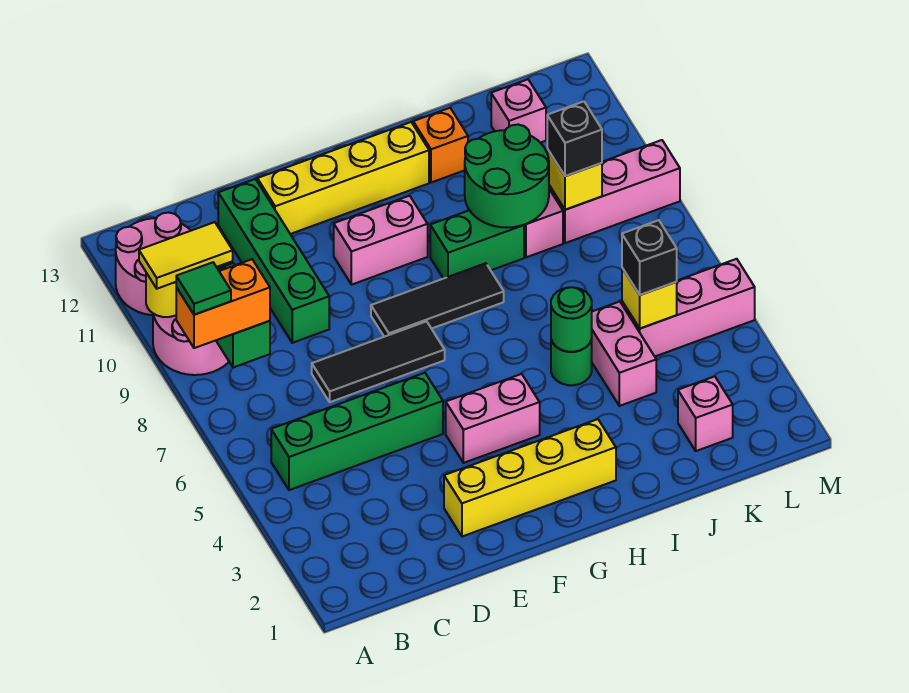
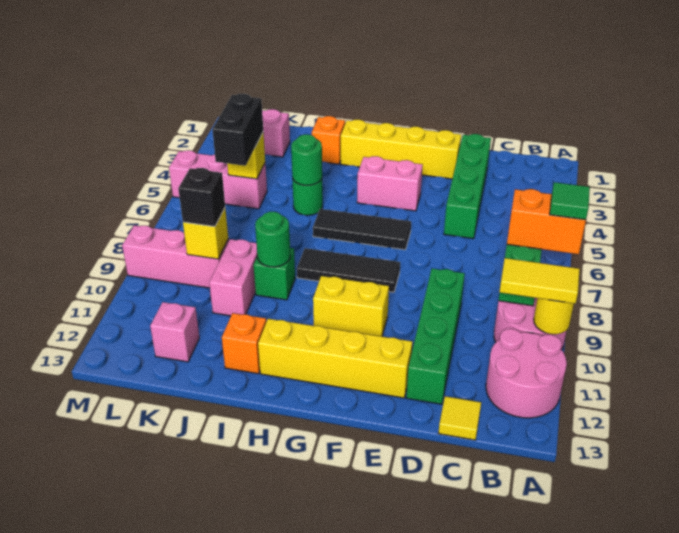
green 1x4 brick [271,373,443,490] -> green 1x4 brick turned to [444,134,491,239]
none -> yellow 1x1 tile [438,396,481,440]
black 1x3 tile [312,321,445,402] -> black 1x3 tile moved to [313,209,411,250]
pink 1x2 brick [334,196,428,285] -> yellow 1x2 brick [313,276,389,336]
green 1x2 brick [430,210,524,279] -> green 1x1 brick [254,248,295,300]
none -> orange 1x1 brick [312,116,345,164]
green 2x2 round brick [465,125,549,228] -> green 1x1 round brick [255,212,290,267]
pink 1x2 brick [592,301,656,406] -> none
black 1x1 brick [622,220,677,295] -> black 1x2 brick [212,94,263,166]

